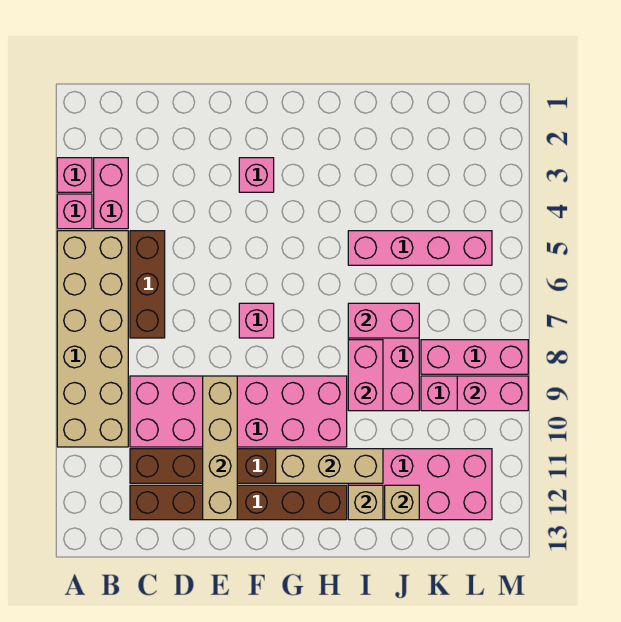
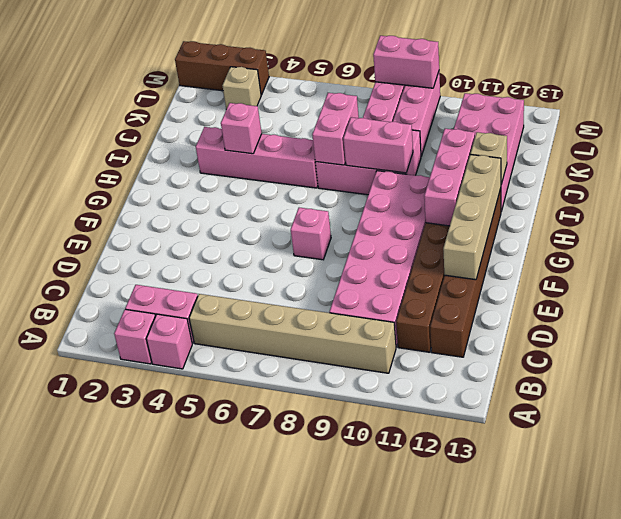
tan 2x6 brick [57,231,128,447] -> tan 1x6 brick [189,294,396,373]
brown 1x3 brick [130,231,165,338] -> brown 1x3 brick moved to [175,41,269,95]
tan 1x4 brick [203,376,237,520] -> tan 1x4 brick turned to [443,155,501,280]
pink 1x1 brick [239,158,274,192] -> pink 1x1 brick moved to [221,103,262,154]
tan 1x3 brick [276,449,383,483] -> pink 1x3 brick [424,129,475,226]
pink 1x4 brick [348,231,492,265] -> pink 1x4 brick turned to [196,127,318,188]
tan 1x1 brick [385,485,419,520] -> tan 1x1 brick moved to [222,67,261,109]
pink 1x2 brick [457,376,528,411] -> pink 1x2 brick turned to [373,36,439,88]

